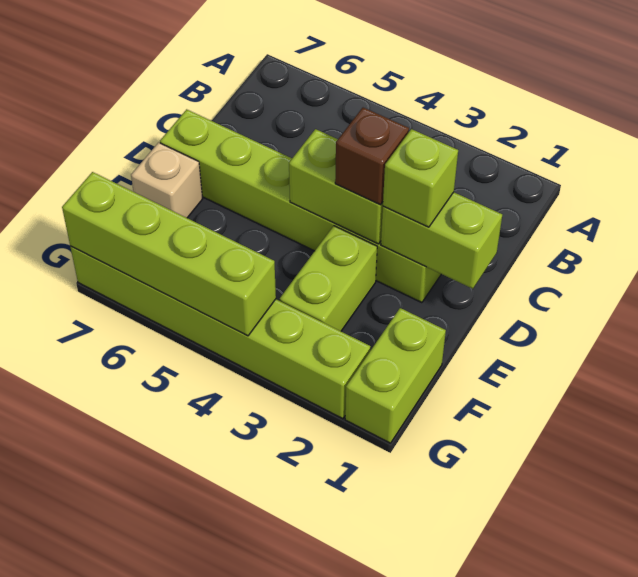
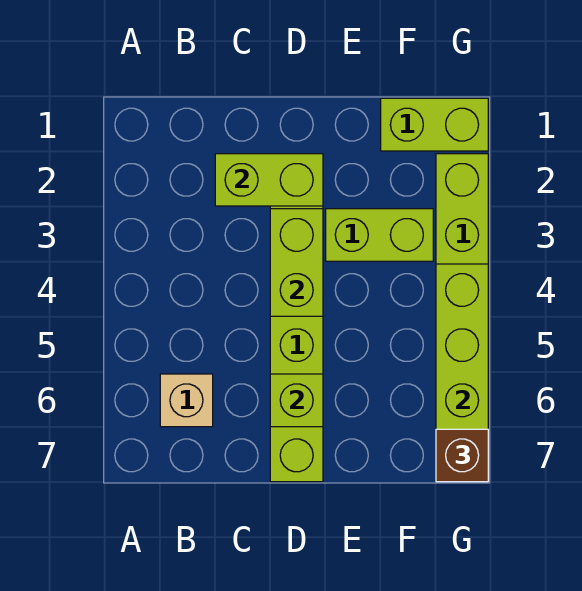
lime 1x2 brick [381,192,502,289] -> lime 1x2 brick turned to [215,154,323,206]
lime 1x1 brick [383,129,458,227] -> lime 1x1 brick moved to [270,374,323,427]
brown 1x1 brick [335,108,409,205] -> brown 1x1 brick moved to [436,429,488,482]
tan 1x1 brick [131,142,202,218] -> tan 1x1 brick moved to [160,374,213,427]

